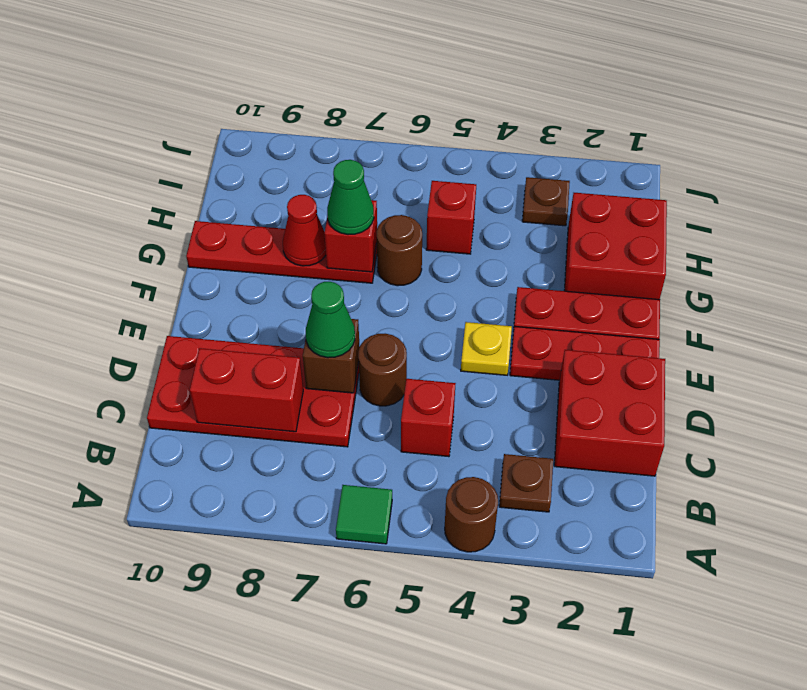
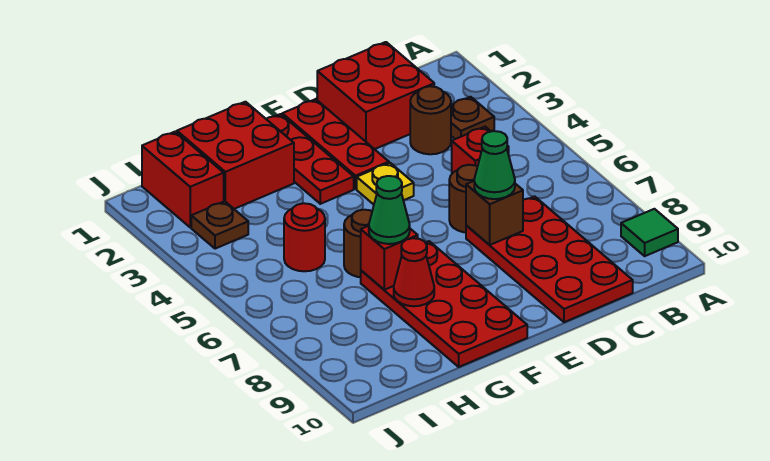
brown 1x1 round brick [445,477,498,552] -> brown 1x1 round brick moved to [410,86,451,154]
green 1x1 tile [336,485,392,544] -> green 1x1 tile moved to [621,209,678,256]
red 1x2 brick [190,348,303,432] -> red 1x2 brick moved to [142,132,224,227]
red 1x4 plate [186,221,377,283] -> red 2x4 plate [361,241,527,367]
red 1x1 brick [426,181,476,254] -> red 1x1 round brick [284,203,325,271]

